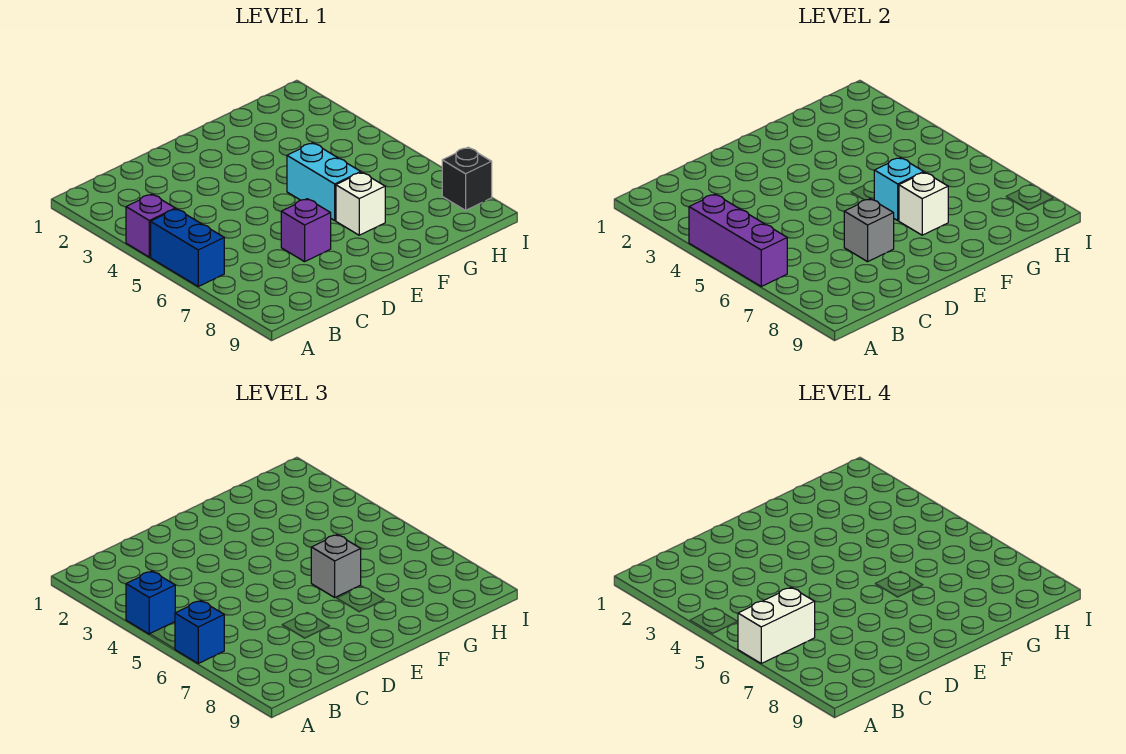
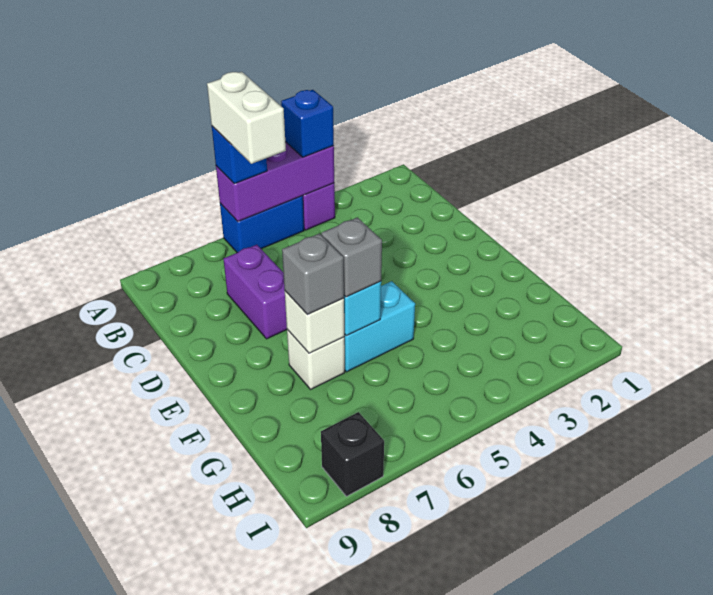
purple 1x1 brick [281,199,331,262] -> purple 1x2 brick [223,245,287,339]
grey 1x1 brick [844,199,894,262] -> grey 1x1 brick moved to [282,233,344,314]

